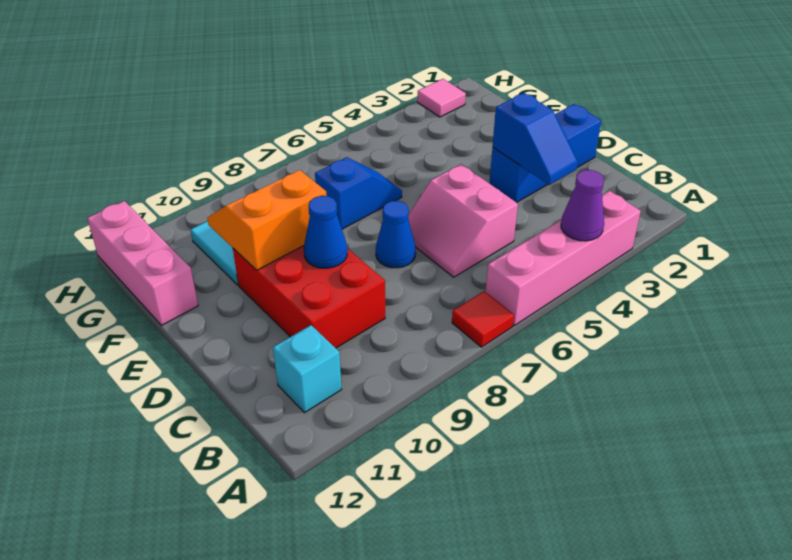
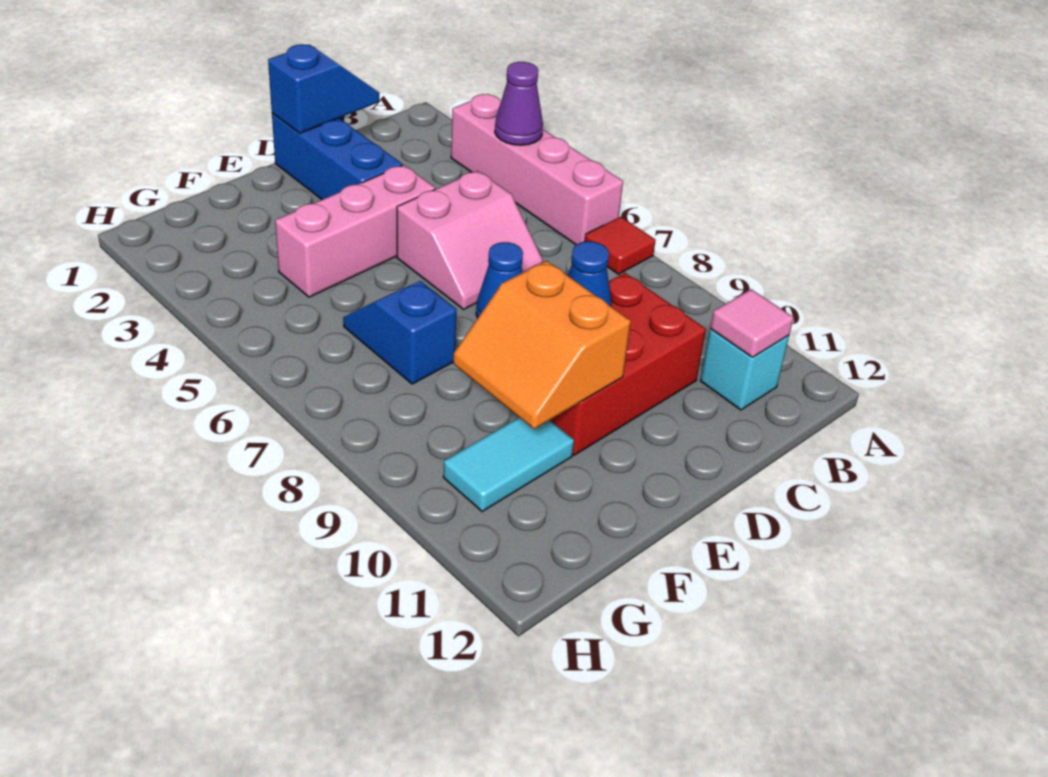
blue 1x2 slope [493,93,578,185] -> blue 1x2 slope moved to [268,44,379,133]
pink 1x3 brick [87,201,198,325] -> pink 1x3 brick moved to [275,165,435,297]
pink 1x1 tile [417,79,466,117] -> pink 1x1 tile moved to [710,289,793,357]

